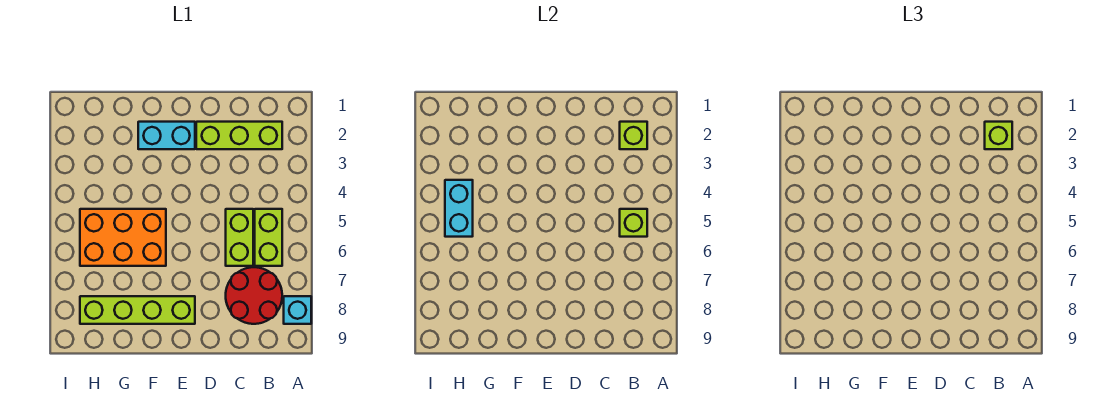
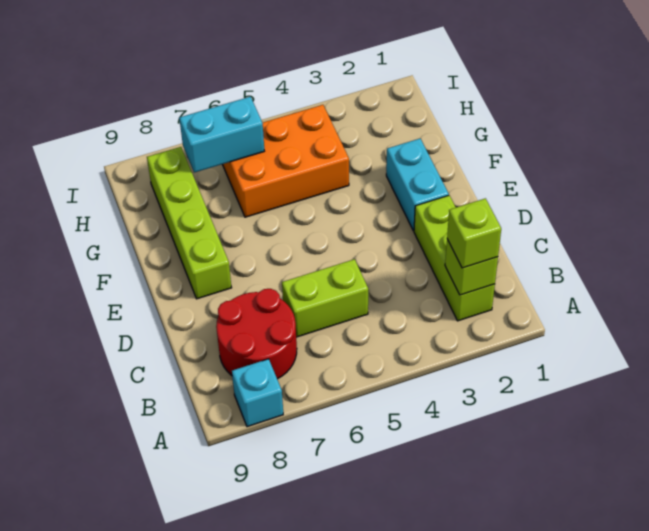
lime 1x2 brick [255,209,282,266] -> none
lime 1x1 brick [620,209,647,237] -> none
orange 2x3 brick [80,209,166,266] -> orange 2x3 brick turned to [222,105,349,217]
cyan 1x2 brick [445,180,473,237] -> cyan 1x2 brick moved to [179,97,264,173]

